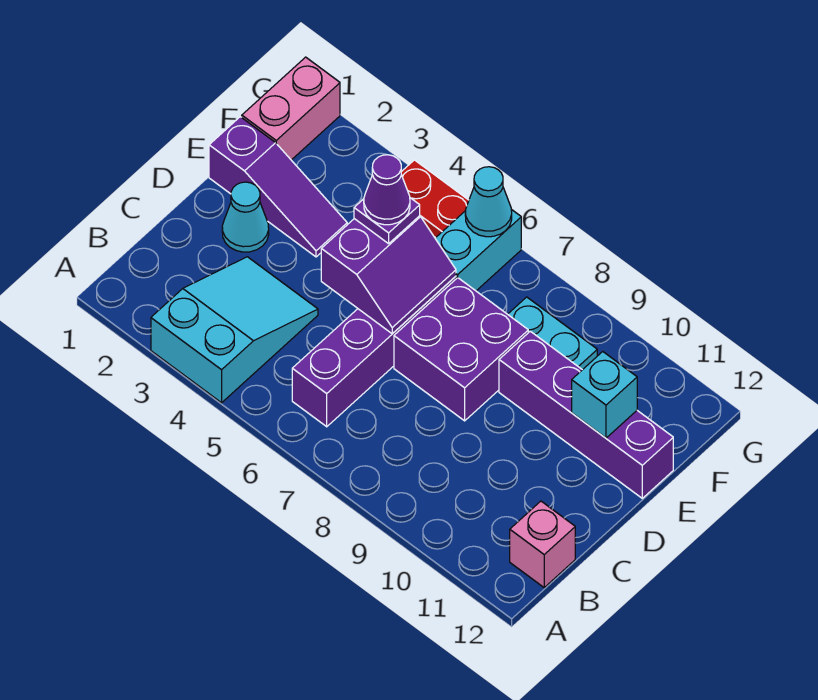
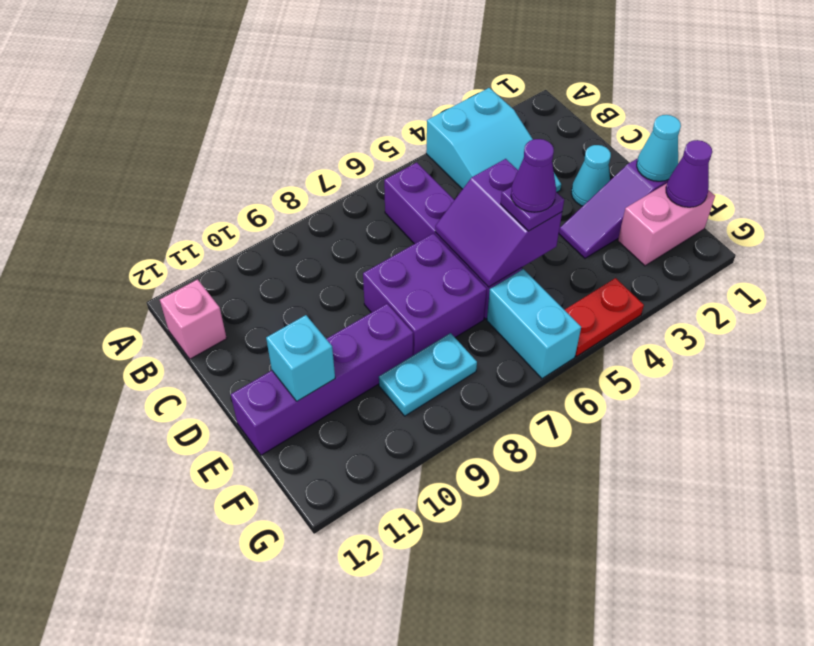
pink 1x2 brick [242,57,340,160] -> pink 1x2 brick turned to [618,183,715,266]
none -> purple 1x1 cone [666,140,712,207]
cyan 1x1 cone [465,167,512,237] -> cyan 1x1 cone moved to [637,115,681,181]

